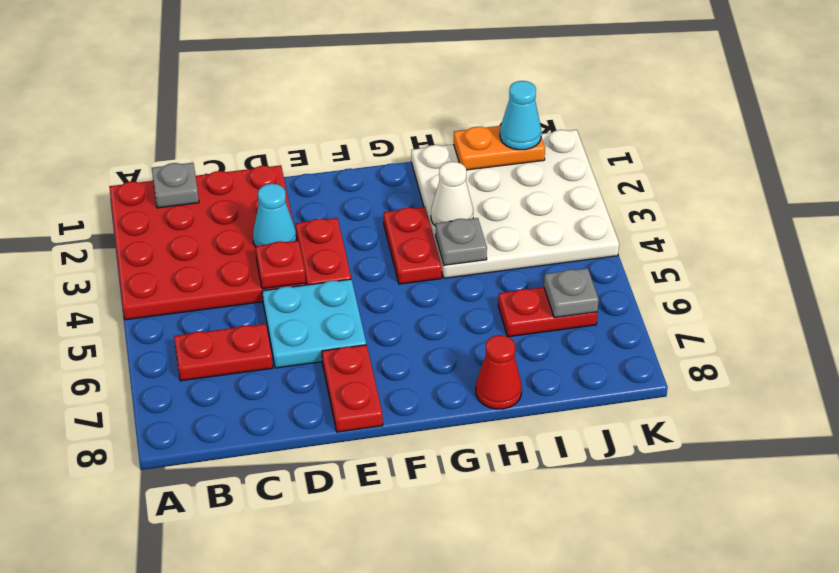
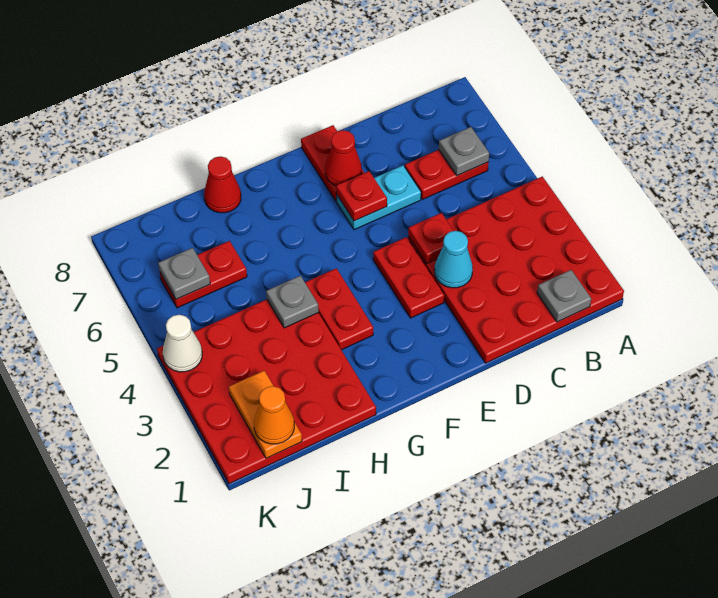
none -> grey 1x1 plate [439,127,489,176]
cyan 2x2 plate [262,279,366,368] -> cyan 1x2 plate [337,165,421,230]
none -> red 1x1 plate [336,171,387,221]
none -> red 1x1 cone [325,130,362,186]
white 4x4 plate [411,130,619,278] -> red 4x4 plate [157,299,376,484]
white 1x1 cone [431,162,473,226] -> white 1x1 cone moved to [163,315,202,372]
orange 1x2 plate [454,126,545,170] -> orange 1x2 plate turned to [229,371,302,458]
cyan 1x1 cone [500,81,541,150] -> orange 1x1 cone [254,386,294,444]

